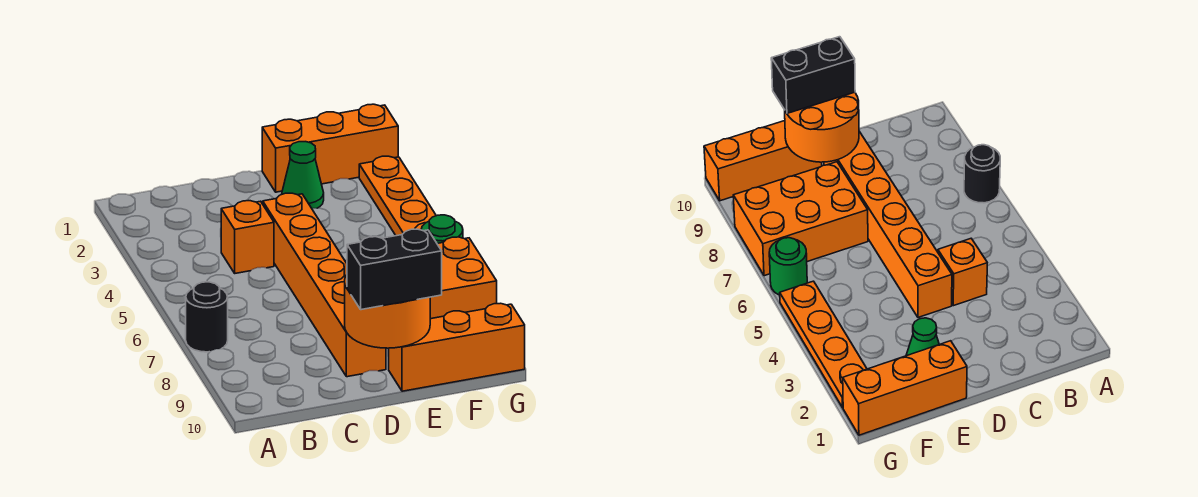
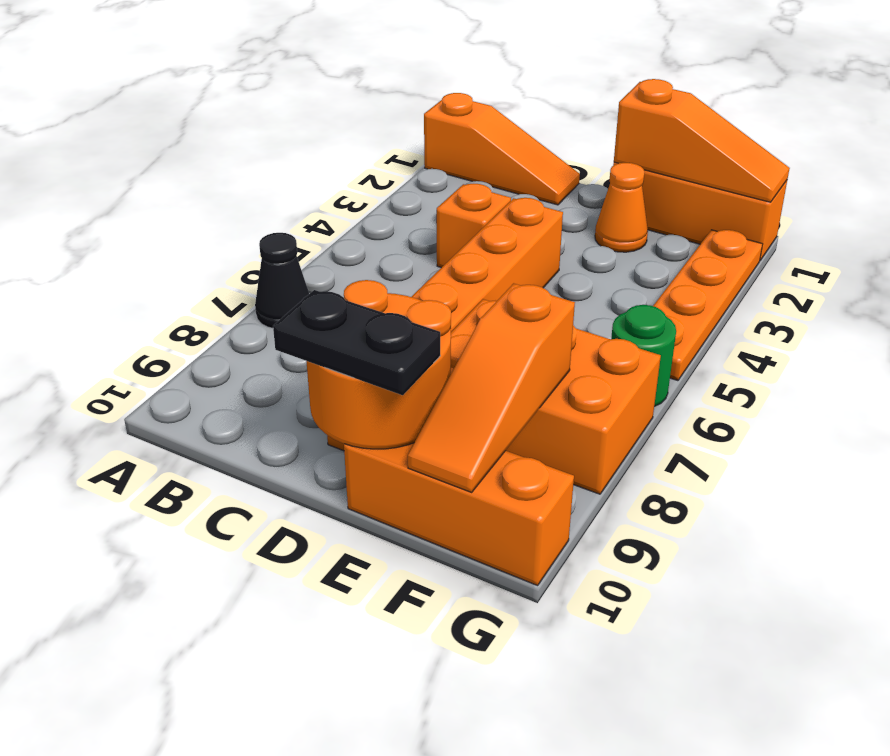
none -> orange 1x3 slope [424,93,580,205]
black 1x1 round brick [186,282,228,352] -> black 1x1 cone [255,233,309,328]
black 1x2 brick [347,229,442,310] -> black 1x2 plate [273,290,440,395]
none -> orange 1x3 slope [614,79,790,202]
green 1x1 cone [282,142,324,208] -> orange 1x1 cone [595,163,648,252]
none -> orange 1x3 slope [408,283,575,492]

